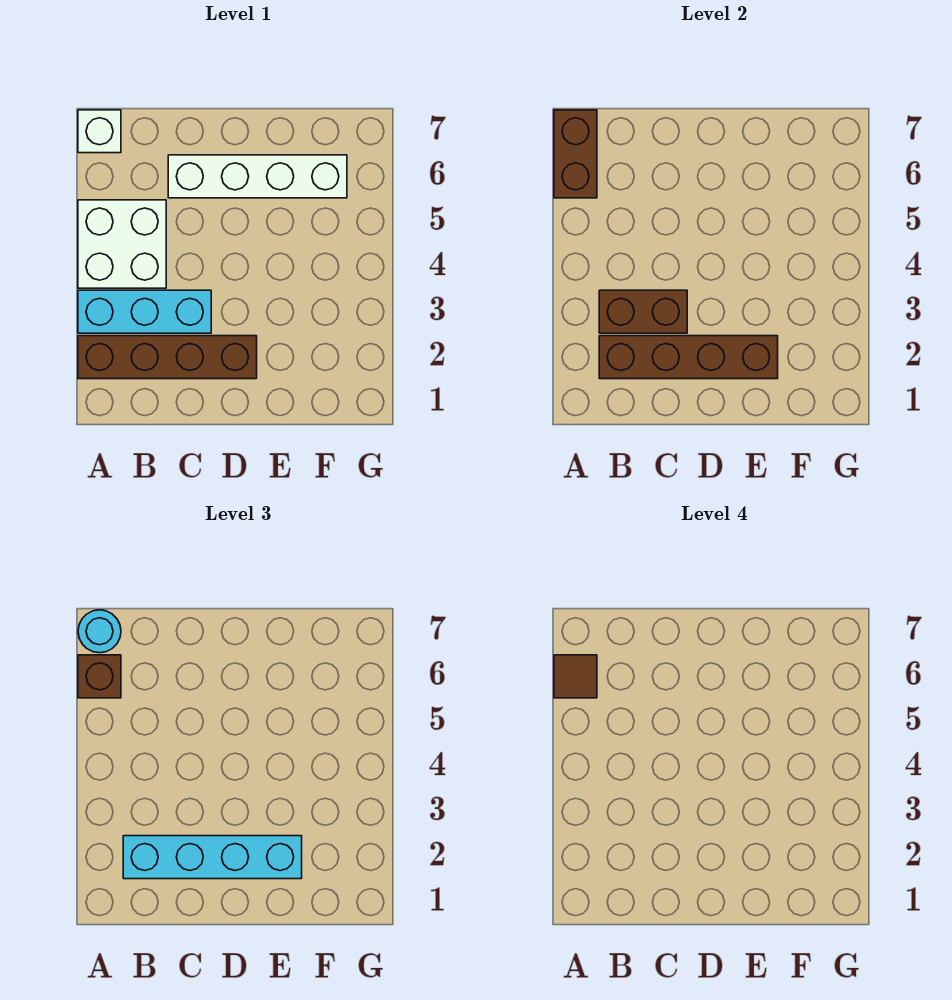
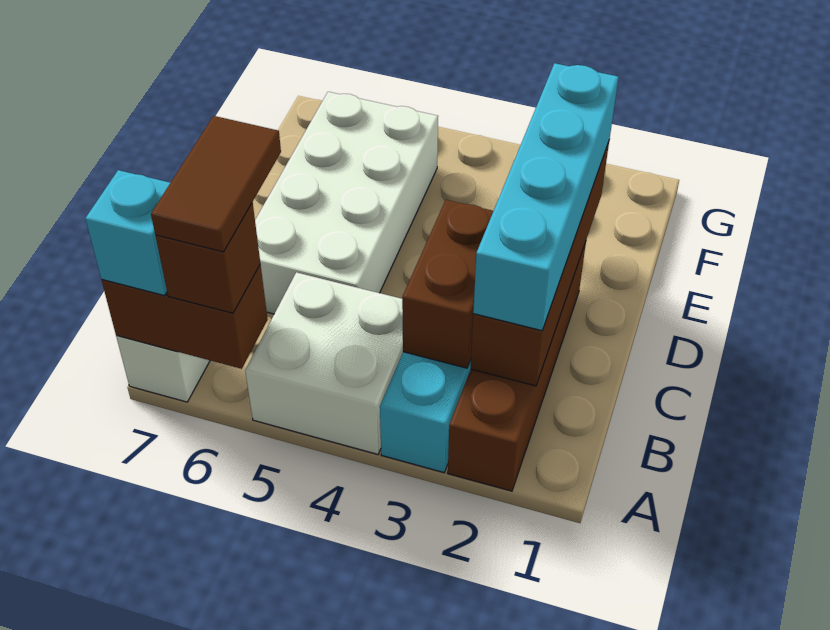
brown 1x1 tile [554,655,597,698] -> brown 1x2 tile [151,116,281,252]
cyan 1x1 round brick [78,610,121,653] -> cyan 1x1 brick [85,170,170,296]
white 1x4 brick [168,155,347,198] -> white 2x4 brick [255,92,438,314]

